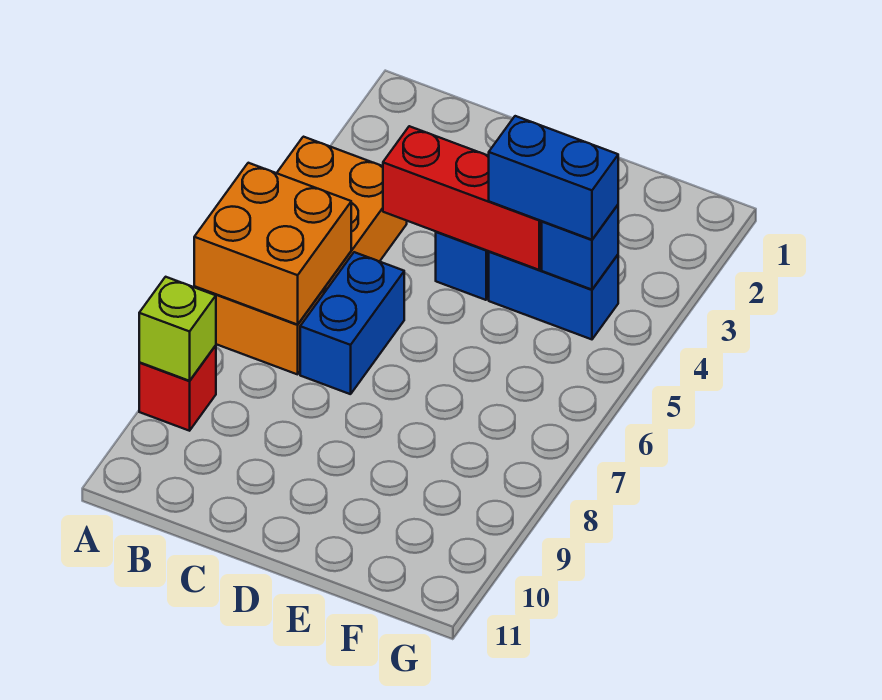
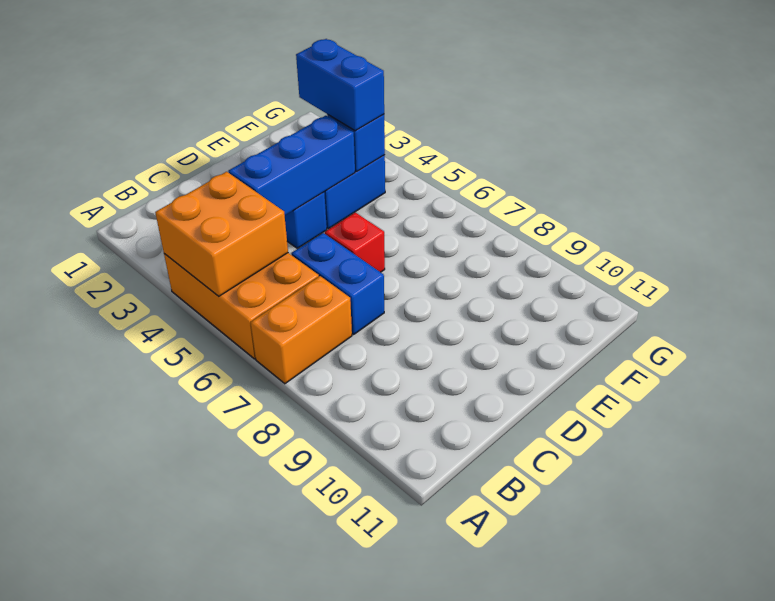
orange 2x2 brick [194,163,351,325] -> orange 2x2 brick moved to [155,172,288,296]
red 1x1 brick [139,345,216,431] -> red 1x1 brick moved to [325,212,385,272]
lime 1x1 brick [139,277,216,381] -> none
red 1x3 brick [383,126,542,270] -> blue 1x3 brick [228,116,355,215]
blue 1x2 brick [489,116,618,240] -> blue 1x2 brick turned to [296,39,384,131]

